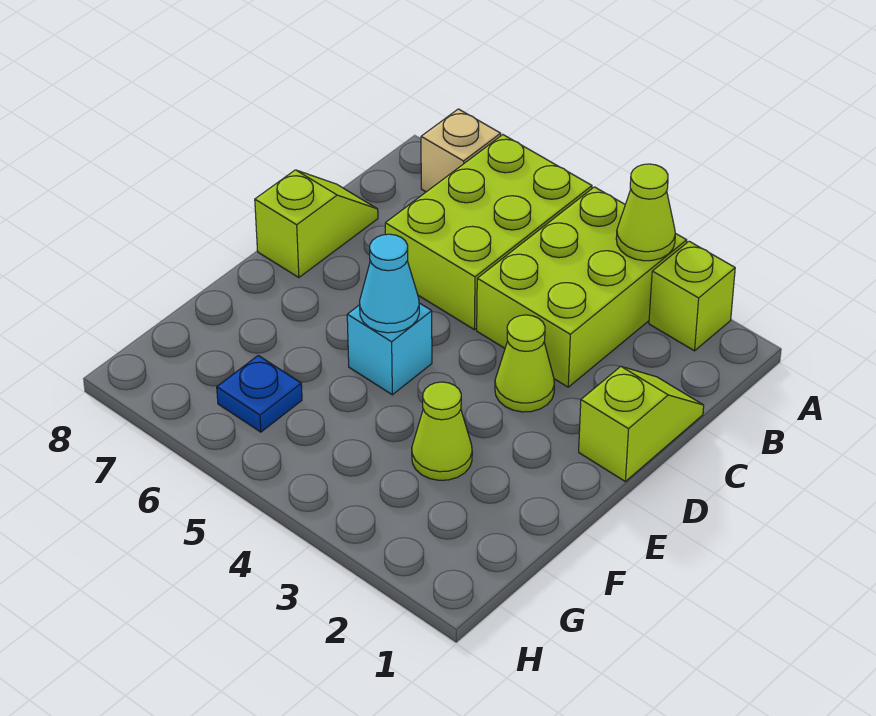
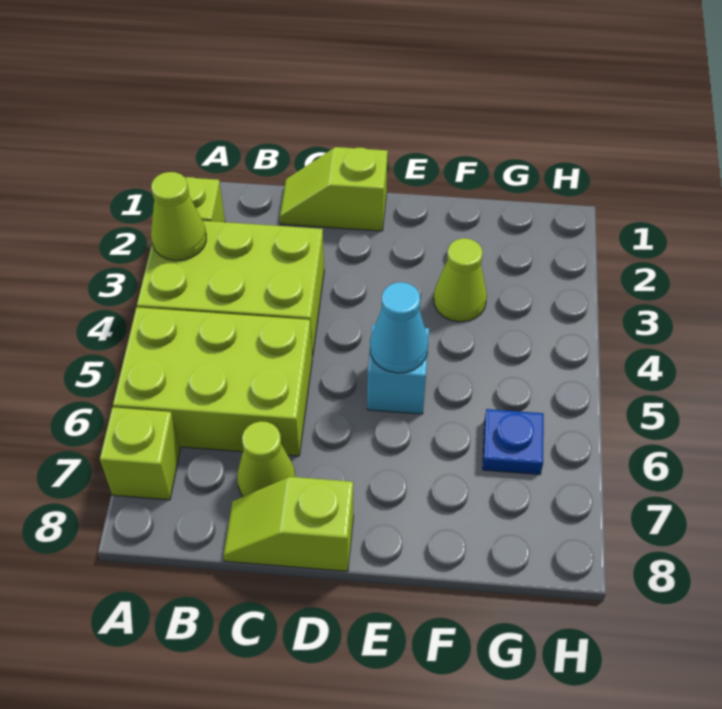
tan 1x1 brick [421,109,501,192] -> lime 1x1 brick [100,407,180,500]
lime 1x1 cone [495,315,554,412] -> lime 1x1 cone moved to [237,421,295,497]

